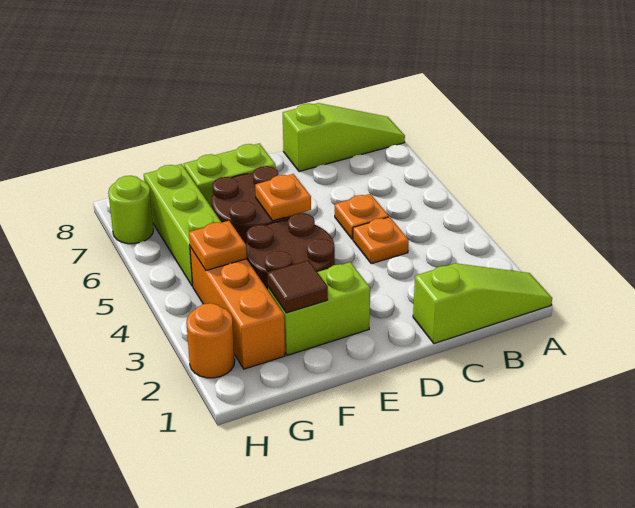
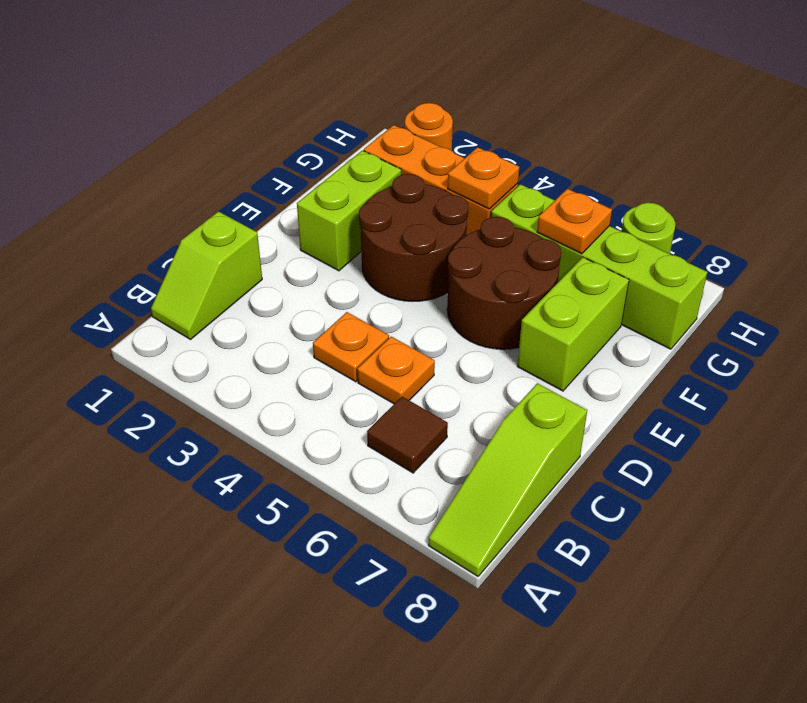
lime 1x3 slope [413,263,552,344] -> lime 1x2 slope [151,212,262,339]
orange 1x1 plate [255,174,311,221] -> orange 1x1 plate moved to [537,189,612,254]
brown 1x1 tile [267,260,328,313] -> brown 1x1 tile moved to [367,397,448,473]
lime 1x3 brick [144,164,222,286] -> lime 1x4 brick [491,184,707,349]

